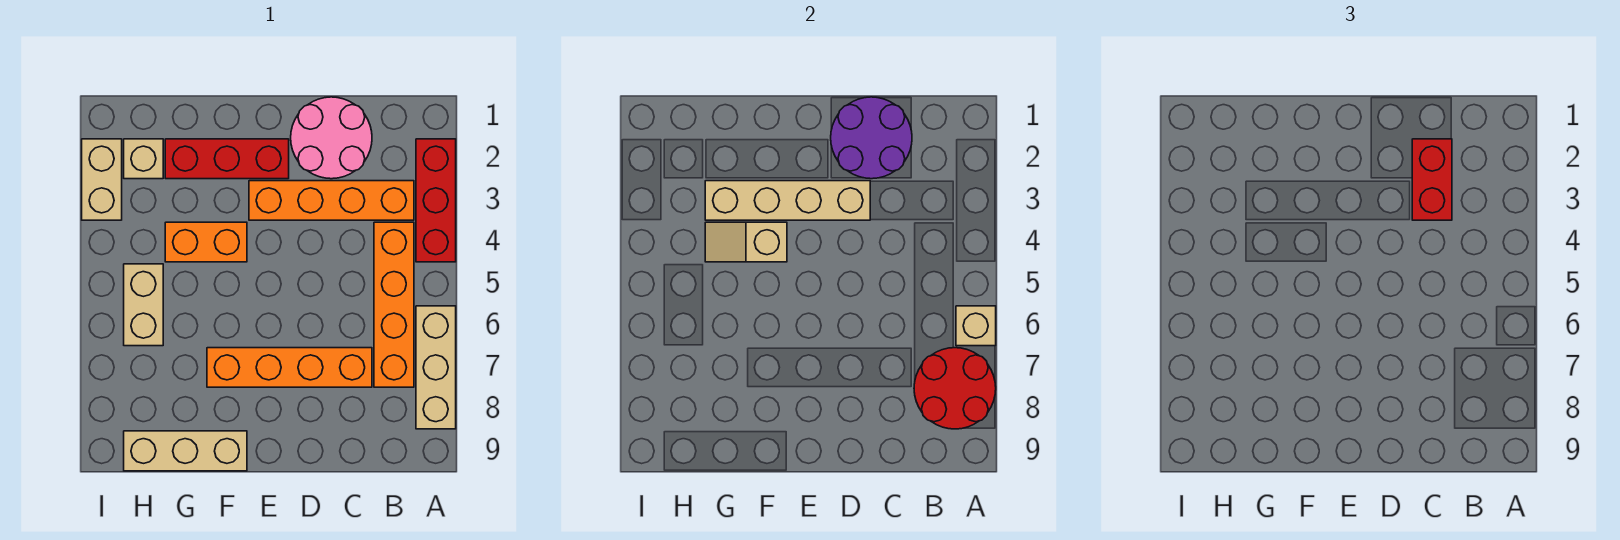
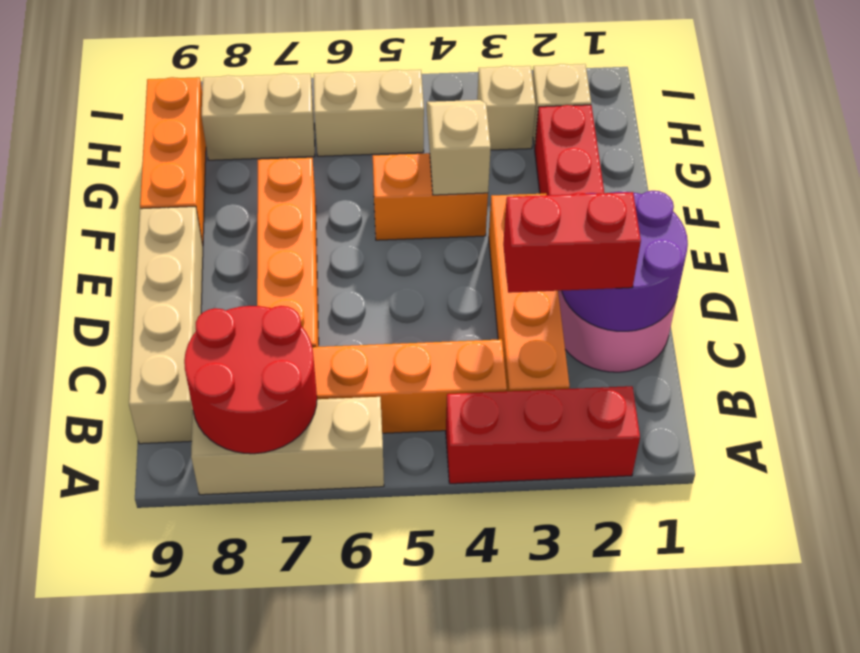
tan 1x1 brick [956,306,996,346] -> tan 1x1 brick moved to [477,66,536,150]
tan 1x4 brick [705,181,870,220] -> tan 1x4 brick moved to [129,207,203,444]
orange 1x2 brick [165,222,247,262] -> orange 1x2 brick turned to [373,153,488,240]
tan 1x3 brick [124,431,247,471] -> orange 1x3 brick [140,77,206,246]
tan 1x2 brick [82,139,122,220] -> tan 1x2 brick moved to [202,73,315,160]

